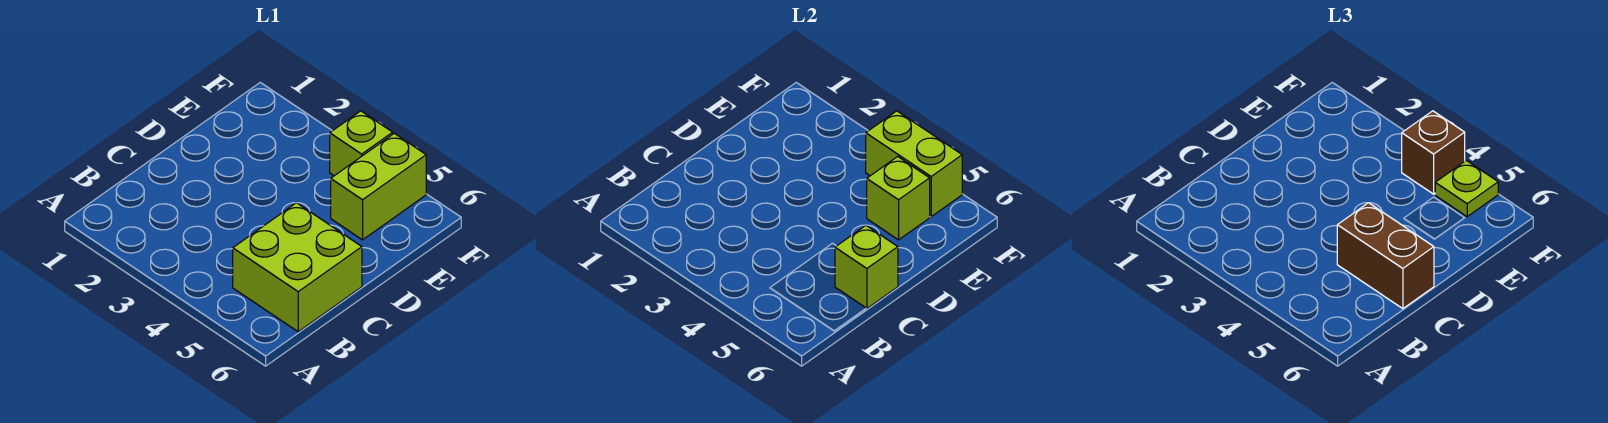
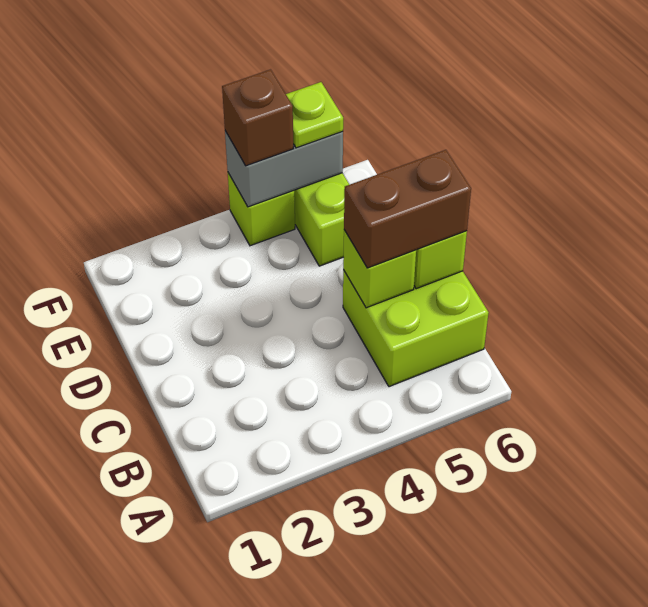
lime 1x1 brick [867,157,930,240] -> lime 1x1 brick moved to [343,230,416,308]
lime 1x2 brick [866,111,962,217] -> grey 1x2 brick [225,131,343,207]

